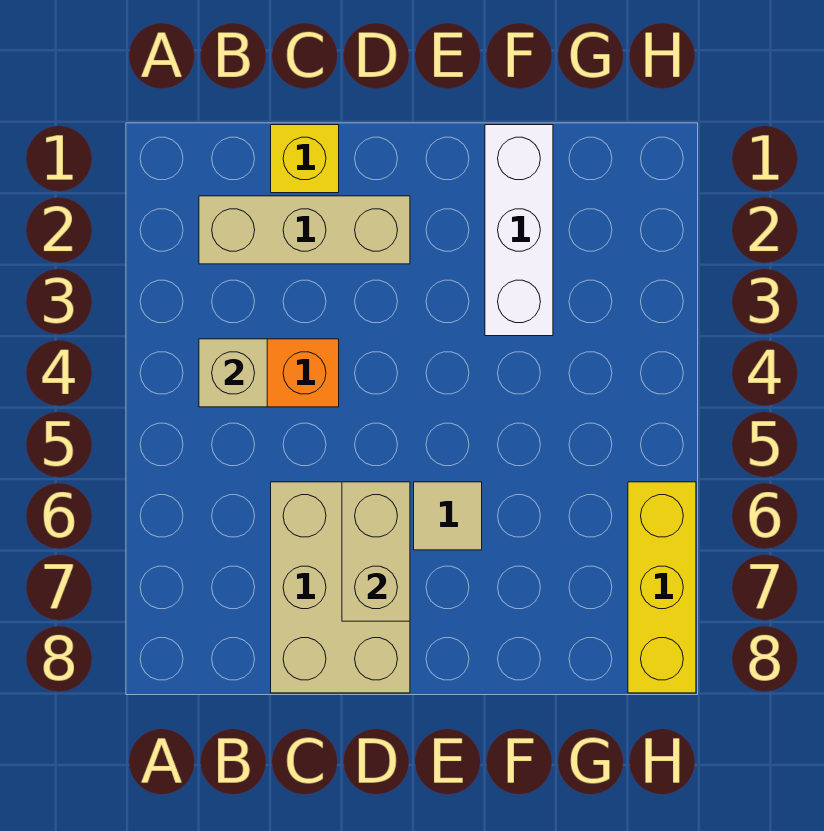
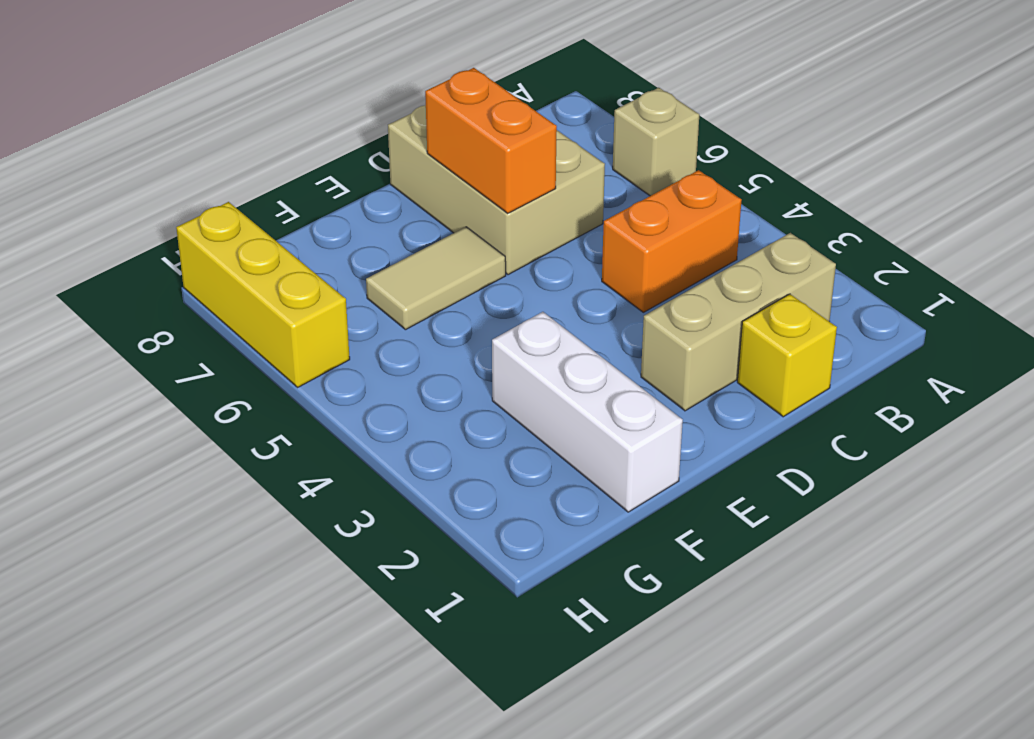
tan 1x1 brick [199,339,267,407] -> tan 1x1 brick moved to [613,88,699,196]
tan 1x2 brick [342,482,410,621] -> orange 1x2 brick [425,68,557,213]
tan 1x1 tile [414,482,482,550] -> tan 1x2 tile [366,227,506,330]

